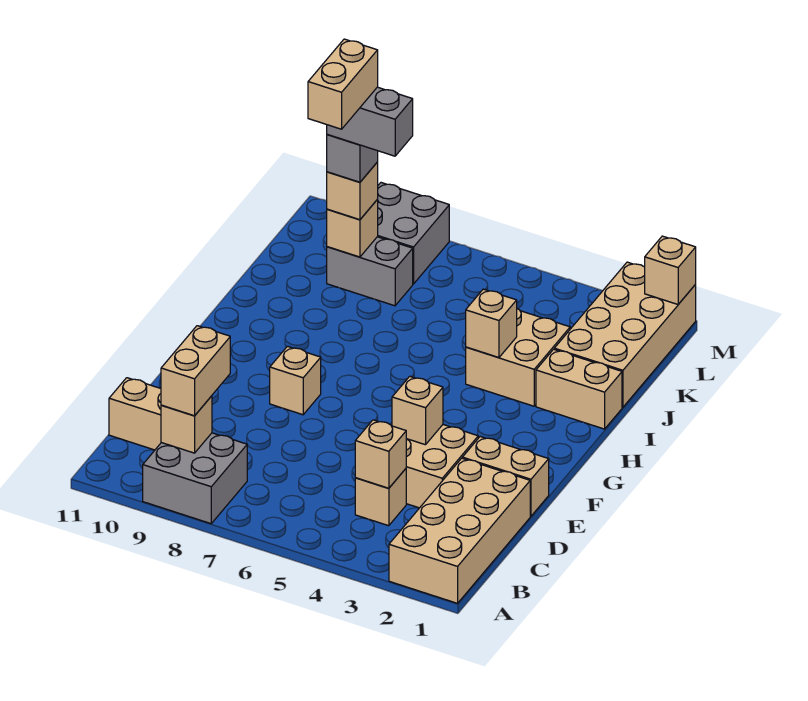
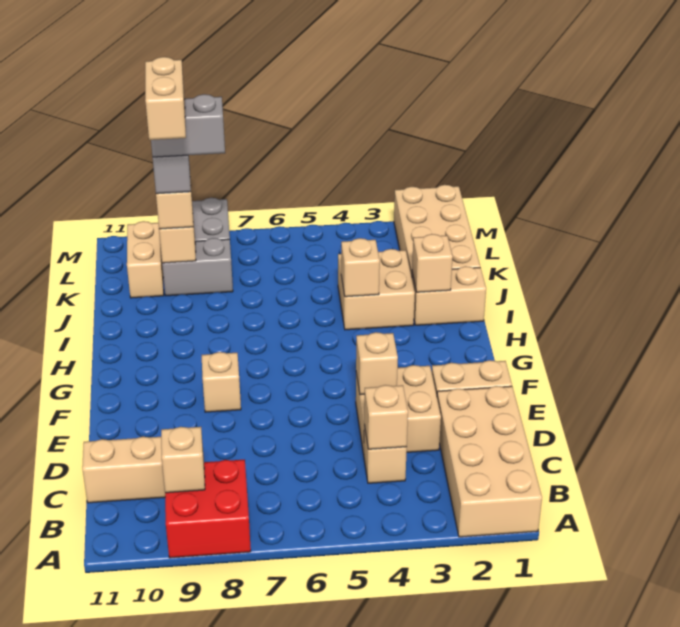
grey 2x2 brick [143,433,247,524] -> red 2x2 brick [165,460,251,558]
tan 1x2 brick [161,326,230,416] -> tan 1x2 brick moved to [127,221,164,298]
tan 1x1 brick [645,236,696,304] -> tan 1x1 brick moved to [412,234,453,292]

